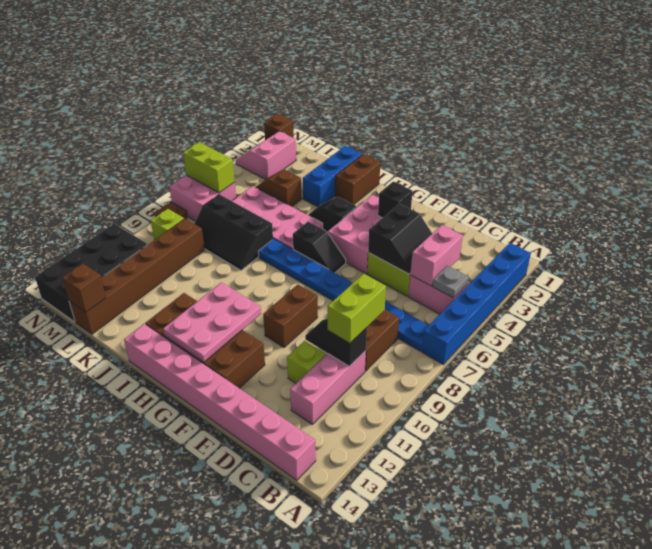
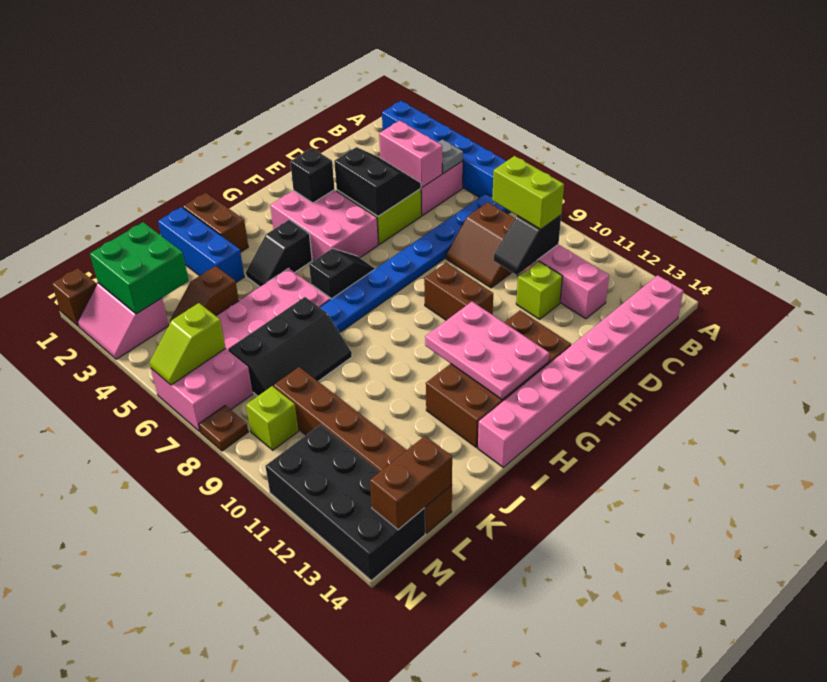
none -> green 2x2 brick [90,222,189,314]
brown 1x1 brick [62,264,106,312] -> brown 1x2 brick [370,436,452,530]
lime 1x2 brick [183,142,235,193] -> lime 1x2 slope [149,303,226,385]

